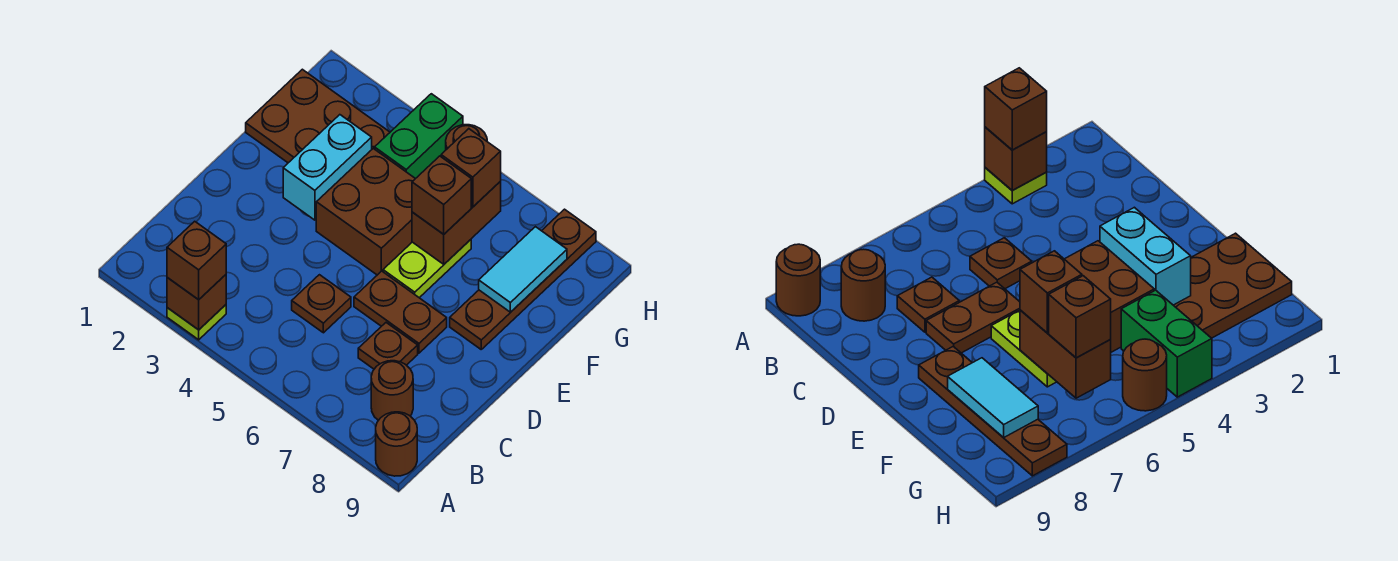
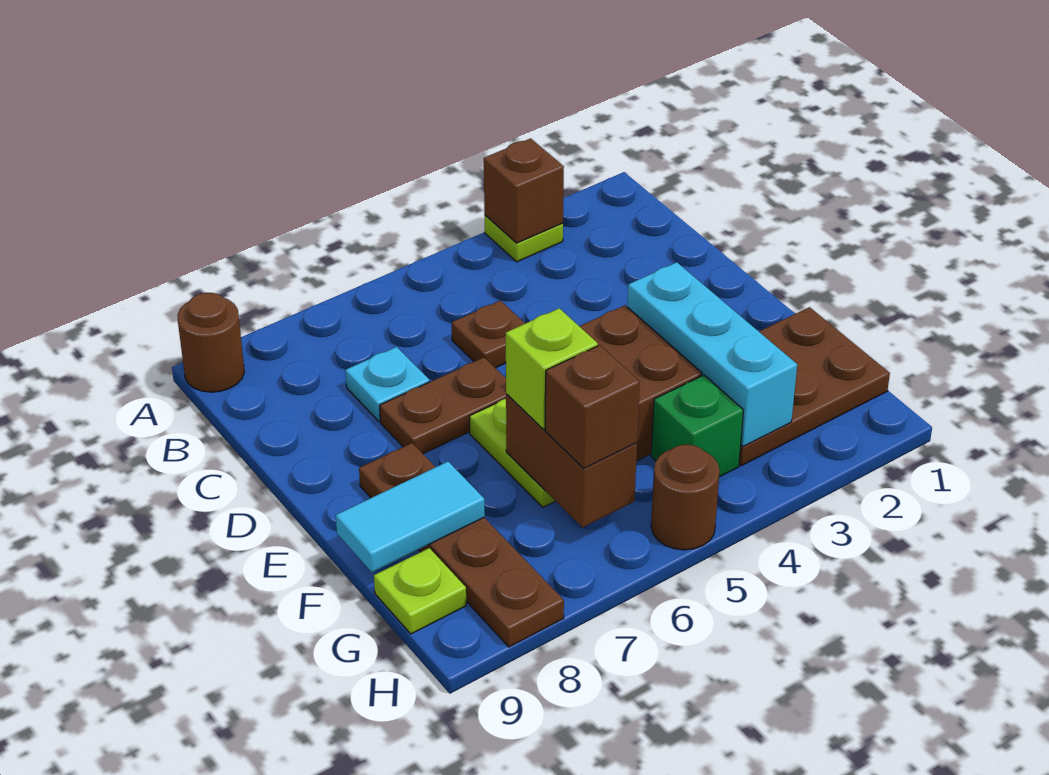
brown 1x1 brick [167,221,226,300] -> none
brown 1x1 round brick [371,361,413,420] -> none
brown 1x1 plate [358,323,418,369] -> cyan 1x1 plate [345,347,430,421]
cyan 1x2 brick [283,115,372,220] -> cyan 1x3 brick [627,262,797,447]
brown 1x1 brick [412,156,471,234] -> lime 1x1 brick [506,308,598,429]
cyan 1x2 tile [479,227,567,312] -> cyan 1x2 tile turned to [336,462,485,572]
green 1x2 brick [375,94,463,179] -> green 1x1 brick [651,375,743,477]
none -> lime 1x1 plate [374,548,466,634]

